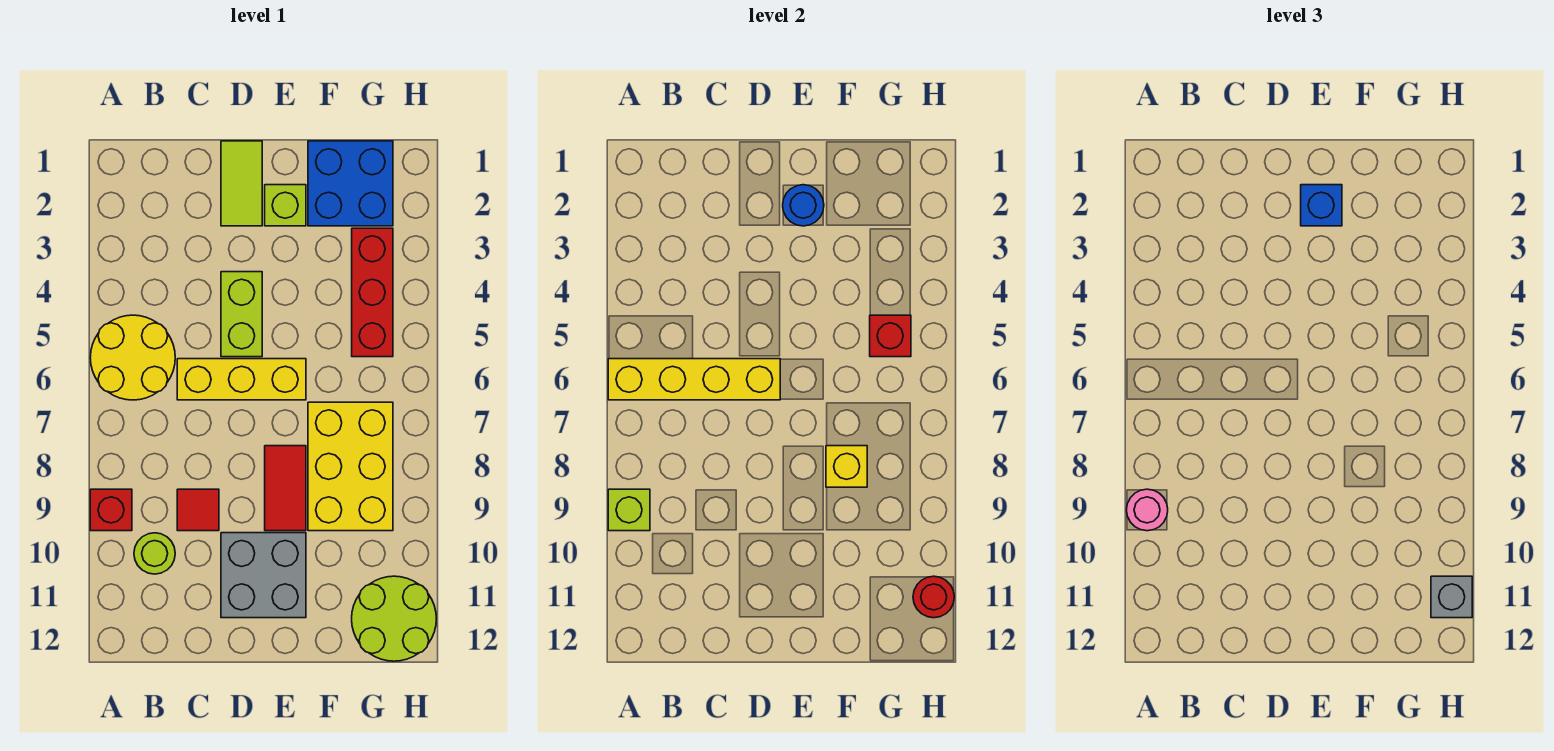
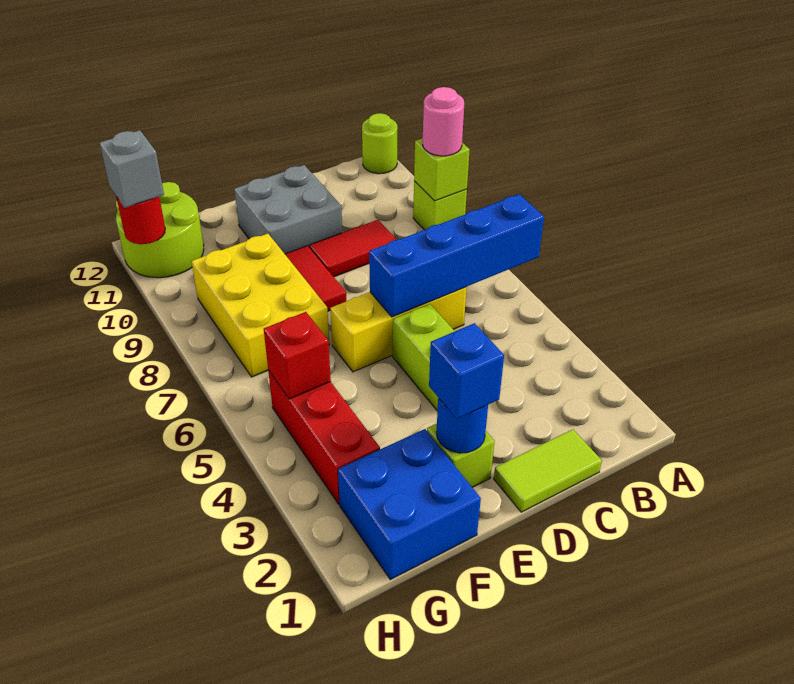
yellow 2x2 round brick [90,315,175,400] -> none
yellow 1x4 brick [608,359,780,400] -> blue 1x4 brick [369,194,544,317]
red 1x1 brick [90,489,132,531] -> lime 1x1 brick [413,181,467,230]
lime 1x1 round brick [134,533,175,574] -> lime 1x1 round brick moved to [362,113,398,174]
red 1x1 tile [177,489,219,531] -> red 1x2 tile [309,220,397,277]
lime 1x2 tile [221,141,262,226] -> lime 1x2 tile turned to [494,429,602,512]
yellow 1x1 brick [826,446,867,487] -> none

